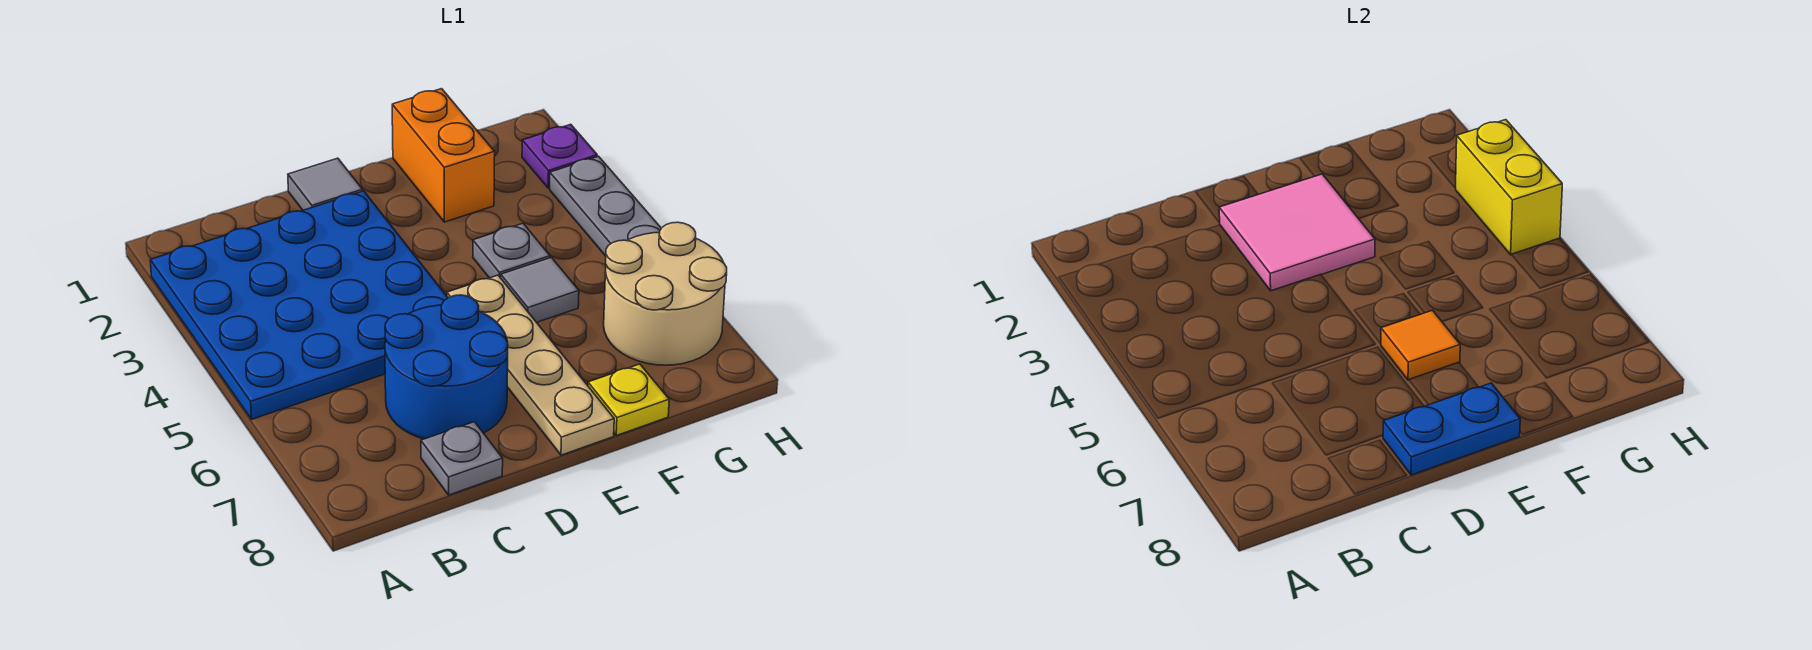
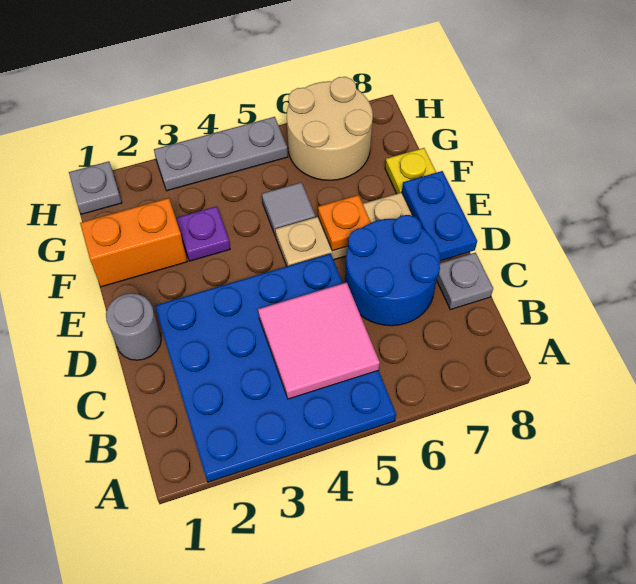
grey 1x1 tile [288,158,363,210] -> grey 1x1 round brick [106,293,161,360]
pink 2x2 tile [1219,174,1375,291] -> pink 2x2 tile moved to [258,282,380,399]
orange 1x1 tile [1381,310,1460,380] -> orange 1x1 plate [318,195,371,251]
grey 1x1 plate [473,223,550,278] -> grey 1x1 plate moved to [69,161,122,214]
purple 1x1 plate [522,124,597,188] -> purple 1x1 plate moved to [176,206,230,261]
yellow 1x2 brick [1456,120,1562,255] -> none

